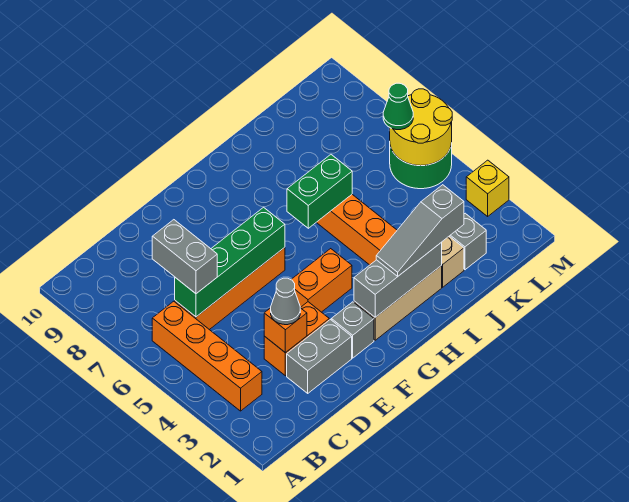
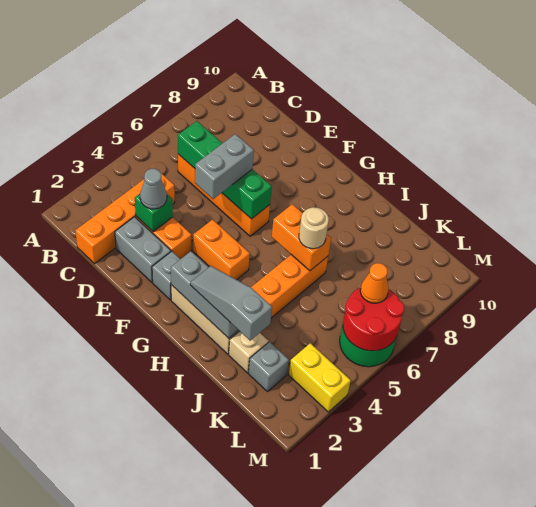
orange 1x4 brick [152,301,262,411] -> orange 1x4 brick moved to [75,172,175,264]
grey 1x2 brick [152,220,217,294] -> grey 1x2 brick moved to [195,134,254,199]
orange 1x1 brick [264,308,307,353] -> green 1x1 brick [135,194,173,232]
green 1x2 brick [287,155,352,228] -> orange 1x2 brick [272,204,331,271]
none -> tan 1x1 round brick [299,207,329,249]
yellow 2x2 round brick [390,89,452,166] -> red 2x2 round brick [343,287,404,351]
green 1x1 cone [383,83,413,130] -> orange 1x1 cone [360,263,388,303]
yellow 1x1 brick [466,160,509,216] -> yellow 1x2 brick [289,343,351,412]

